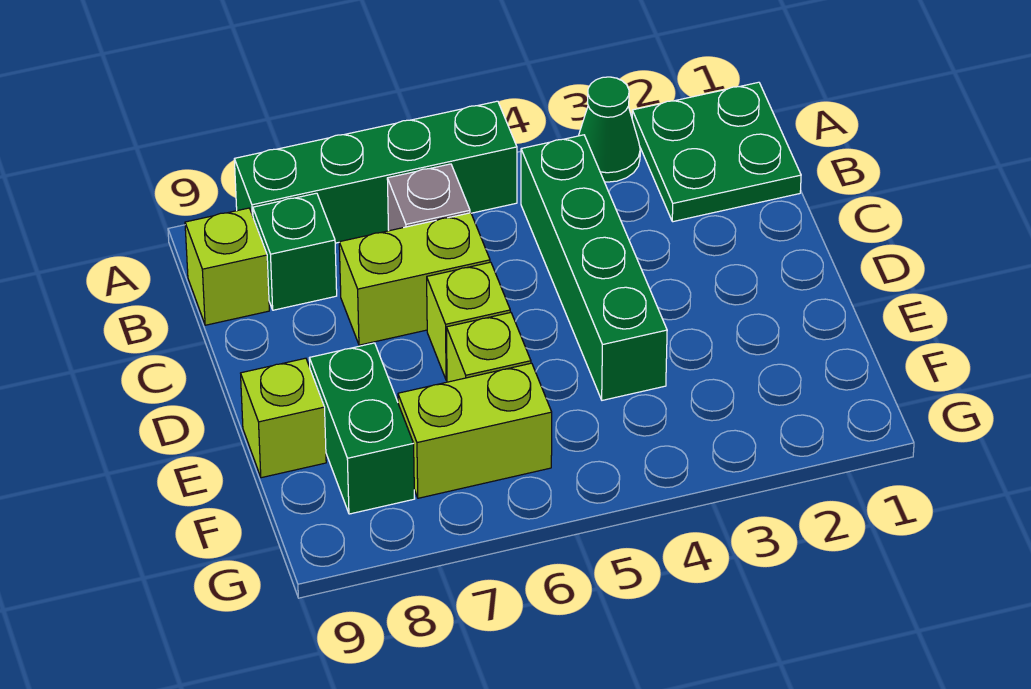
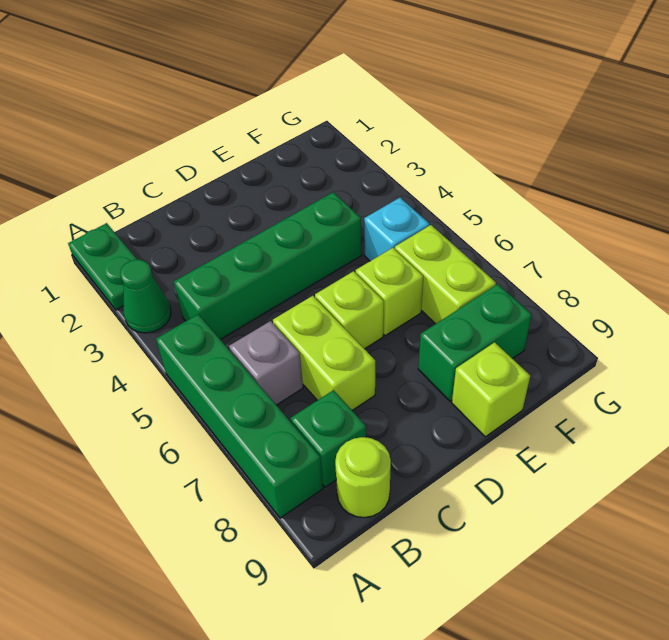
green 2x2 plate [632,82,801,222] -> green 1x2 plate [68,223,137,310]
lime 1x1 brick [185,208,269,325] -> lime 1x1 round brick [335,437,391,518]
none -> cyan 1x1 brick [364,198,429,261]

